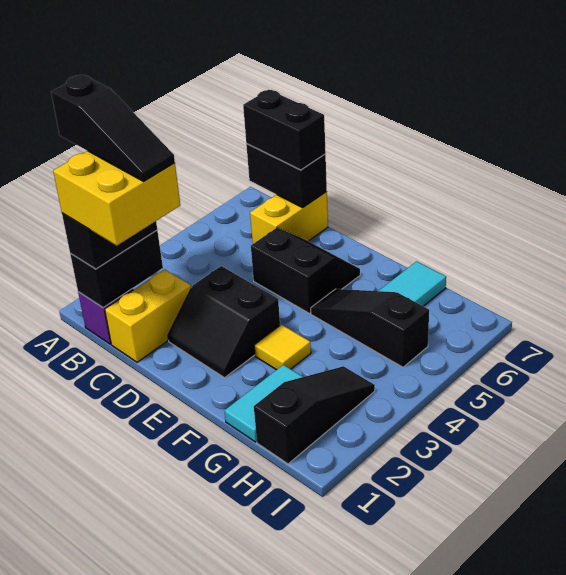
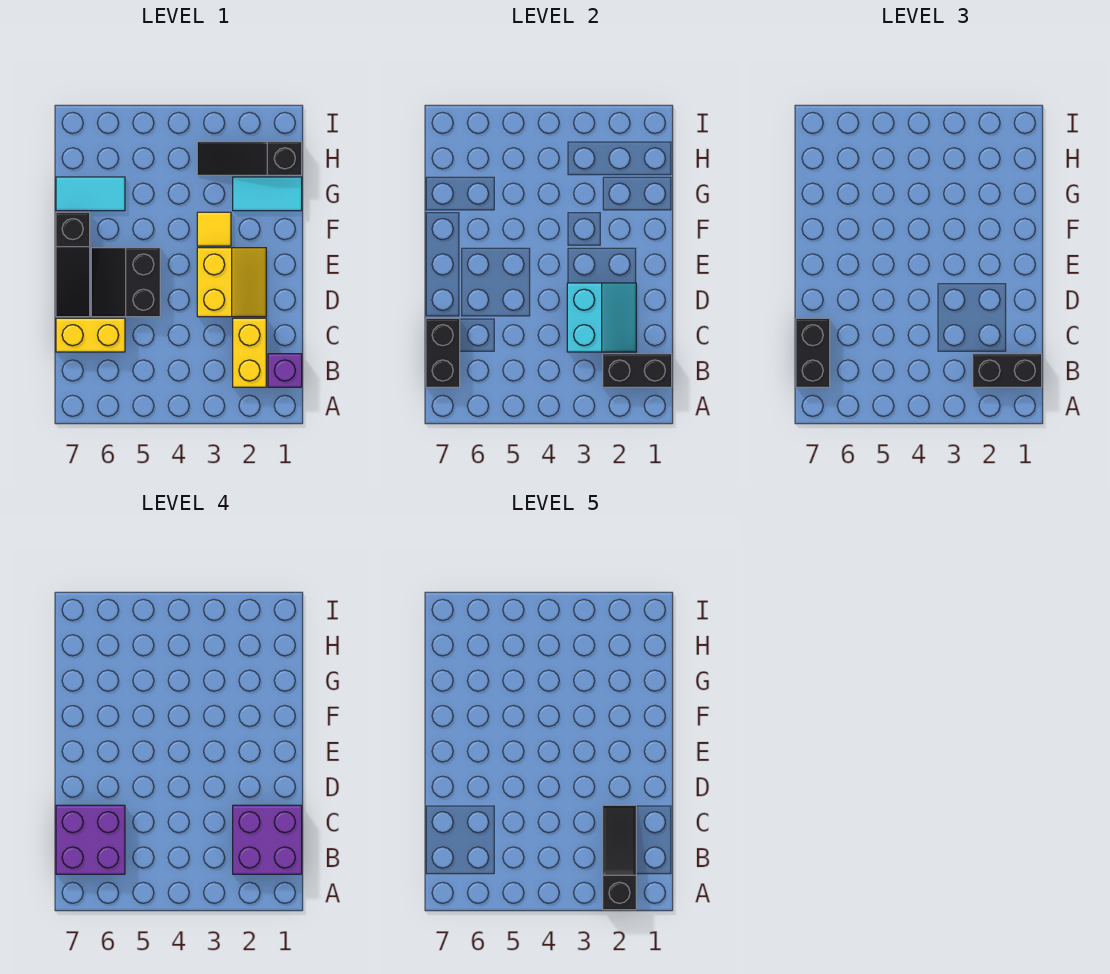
yellow 2x2 brick [53,151,180,246] -> purple 2x2 brick [233,805,302,874]
none -> purple 2x2 brick [56,805,125,874]
yellow 1x2 brick [105,269,191,362] -> yellow 1x2 brick turned to [233,318,266,387]
none -> cyan 2x2 slope [567,283,636,352]
black 2x2 slope [168,266,280,378] -> yellow 2x2 slope [197,248,266,317]
black 1x3 slope [311,289,429,367] -> black 1x3 slope moved to [56,212,90,317]

